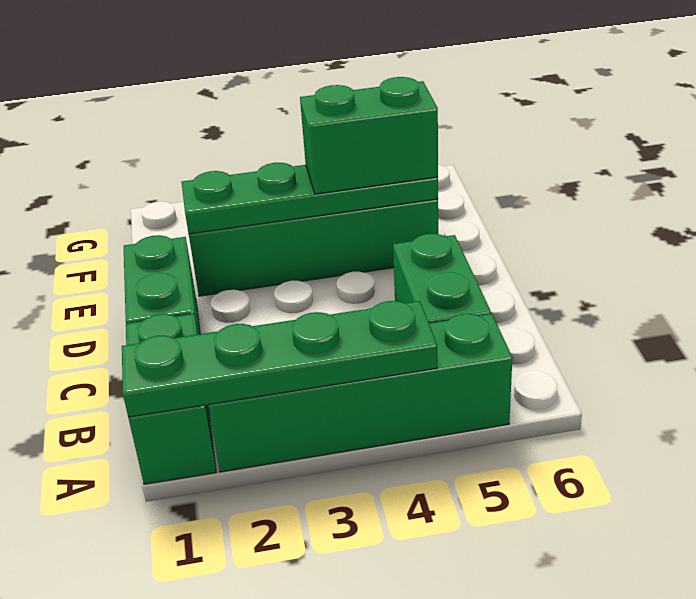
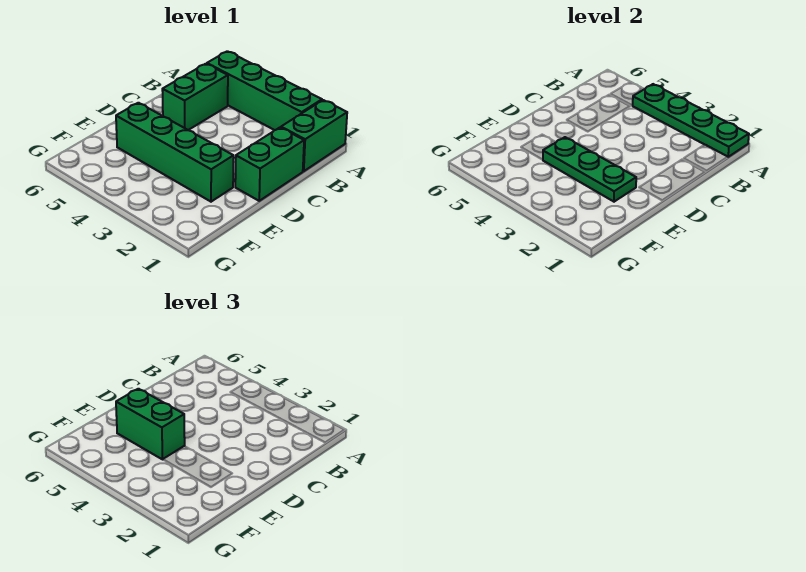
green 1x4 plate [182,163,438,234] -> green 1x3 plate [543,137,636,202]

